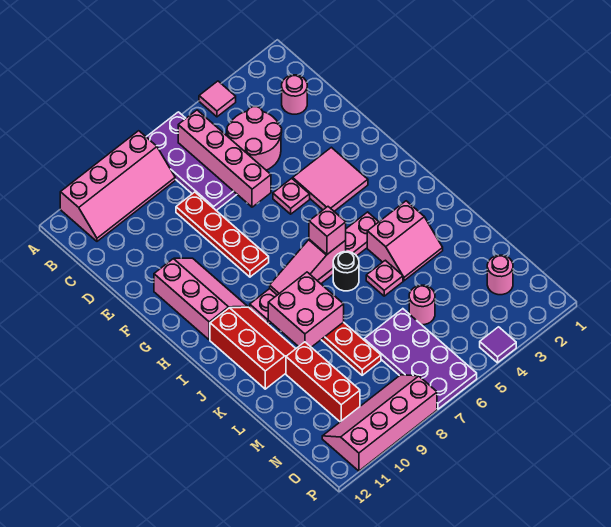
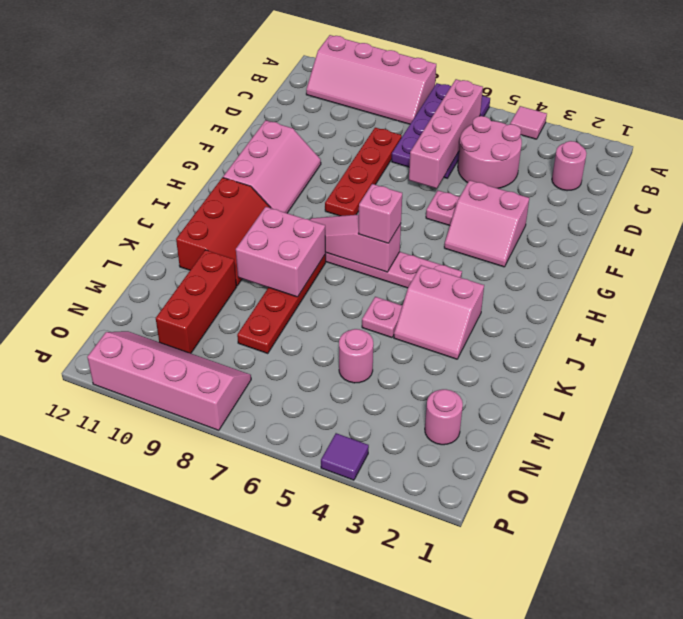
pink 2x2 tile [293,147,368,211] -> pink 2x2 slope [444,180,529,267]
black 1x1 round brick [333,252,359,291] -> none
purple 2x4 plate [364,309,477,409] -> none

